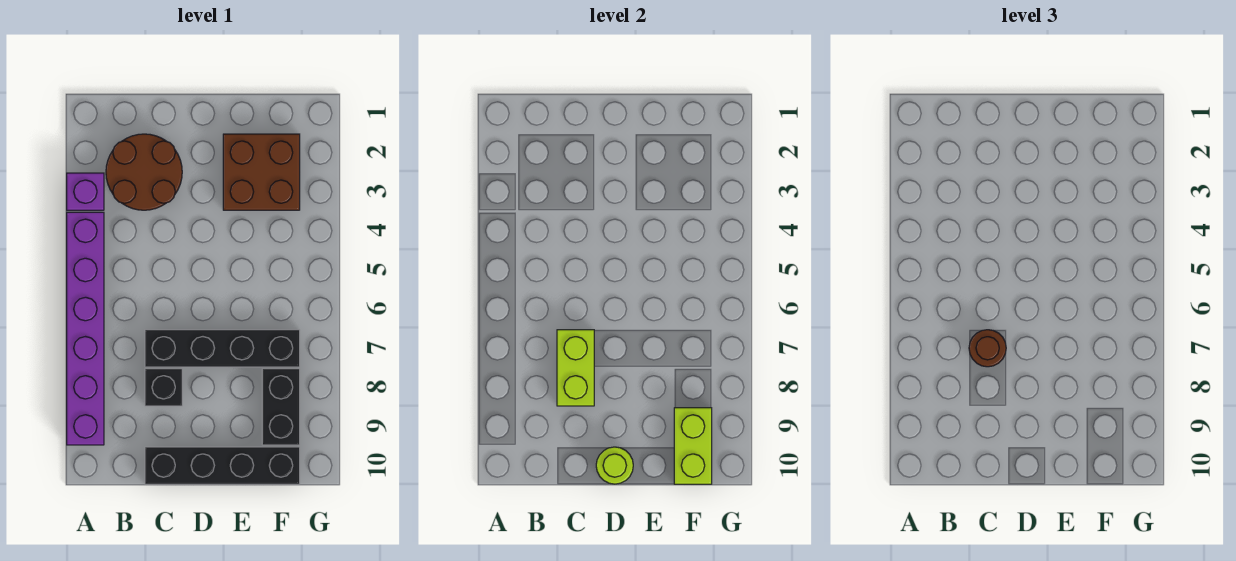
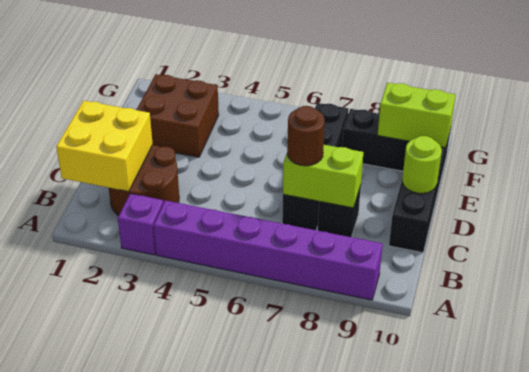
none -> yellow 2x2 brick [56,101,153,192]

